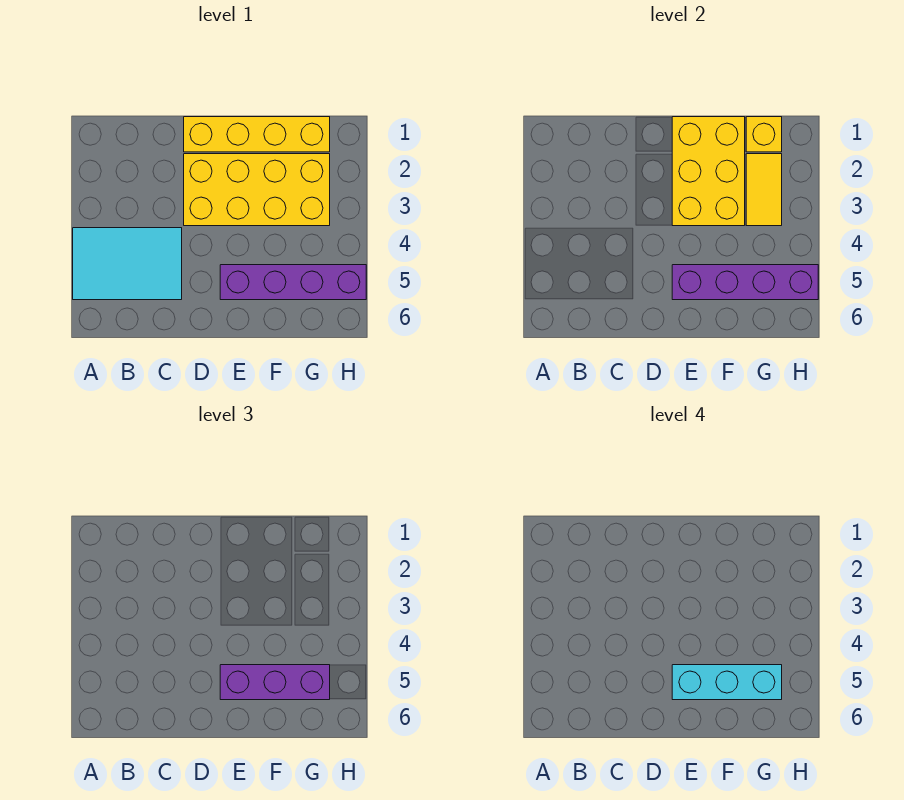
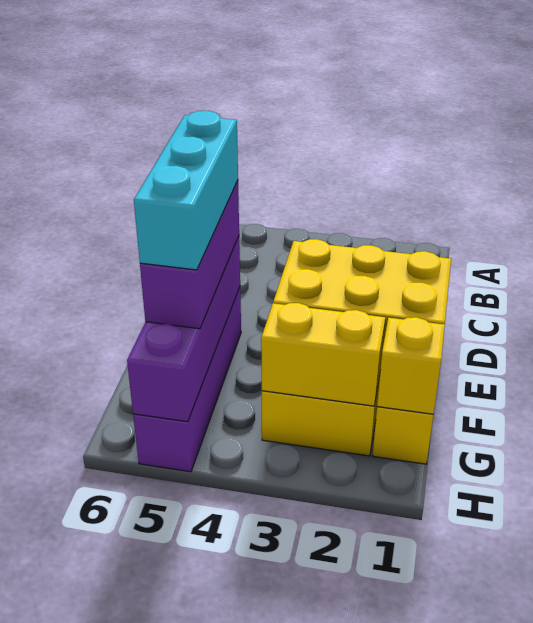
cyan 2x3 tile [73,228,182,300] -> none
yellow 1x2 tile [746,154,782,226] -> yellow 1x2 brick [261,303,385,406]

